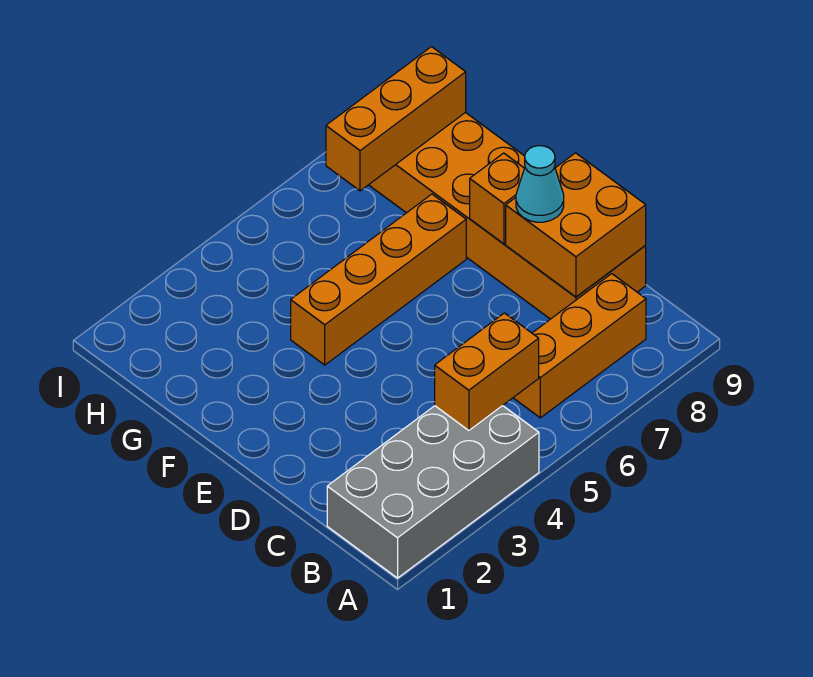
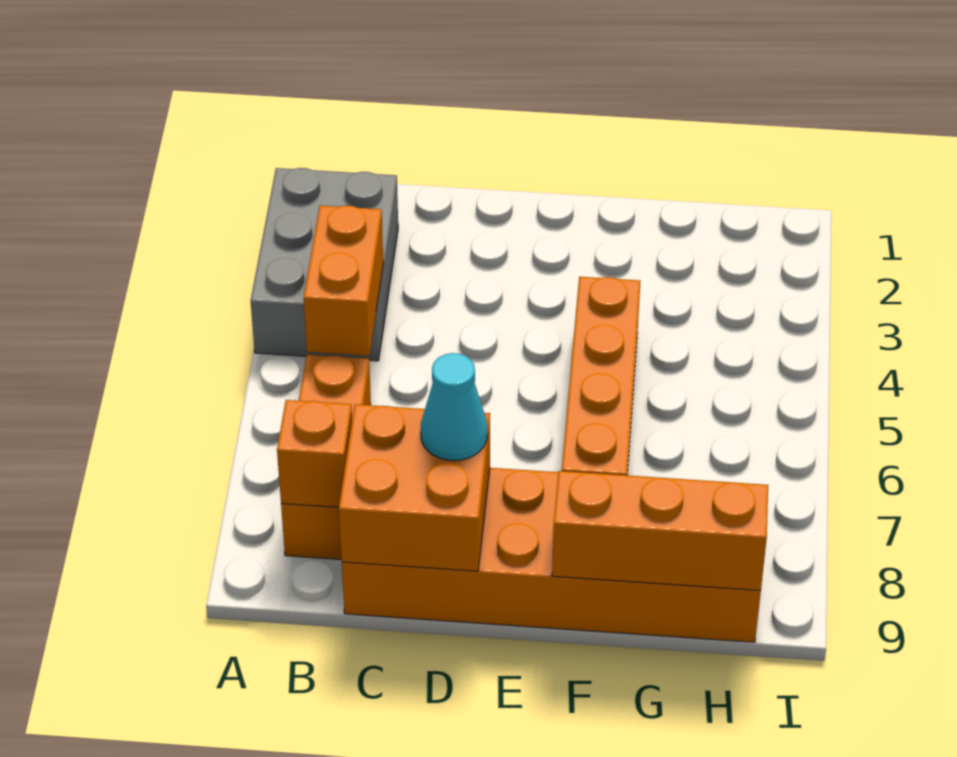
grey 2x4 brick [327,406,539,578] -> grey 2x3 brick [251,168,398,361]
orange 1x1 brick [470,153,524,244] -> orange 1x1 brick moved to [277,400,352,507]
orange 1x3 brick [326,47,466,191] -> orange 1x3 brick turned to [552,471,768,591]

